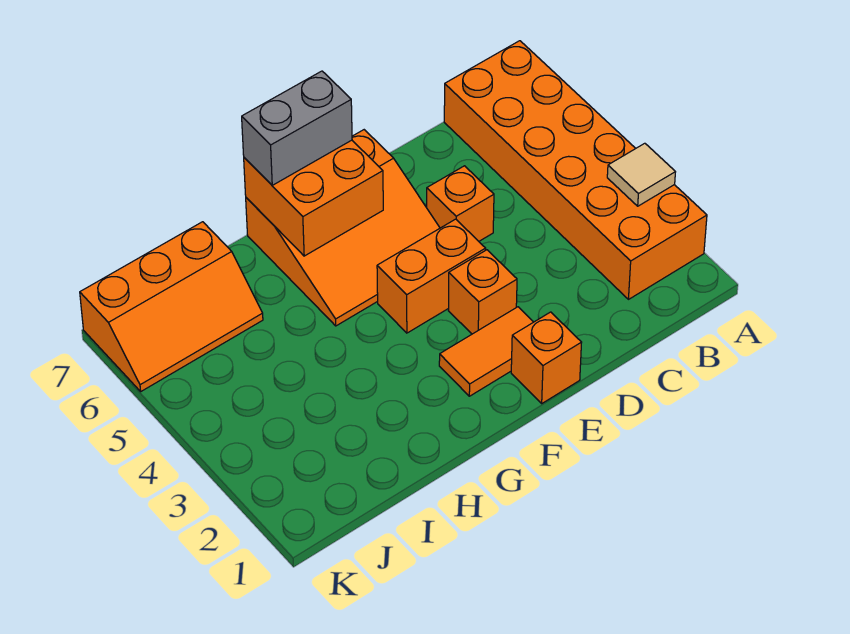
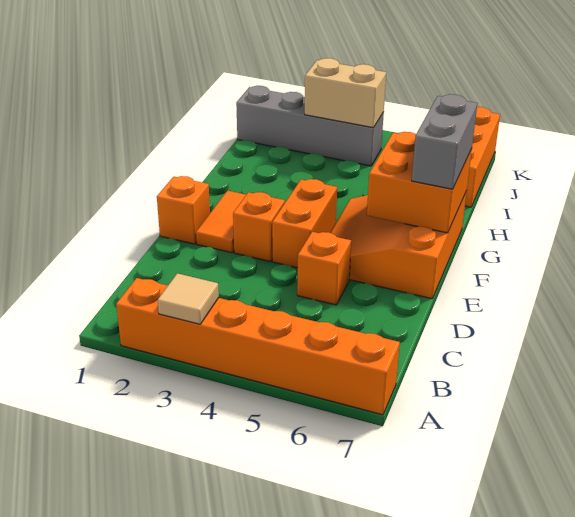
orange 2x6 brick [444,41,707,299] -> orange 1x6 brick [116,278,400,415]
none -> grey 1x4 brick [236,86,384,166]
none -> tan 1x2 brick [305,58,386,128]

